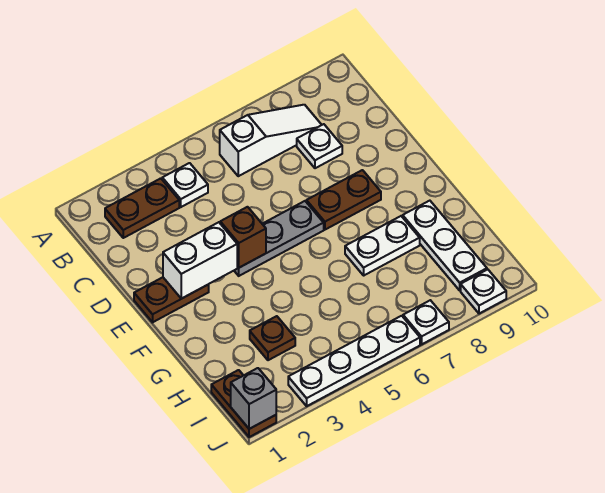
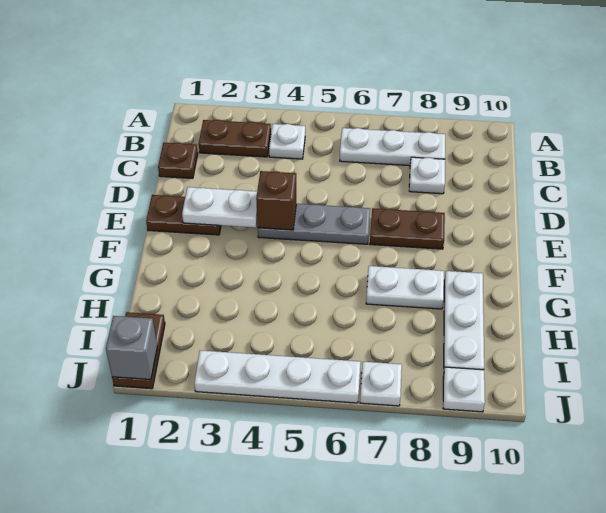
white 1x3 slope [220,105,321,176] -> white 1x3 plate [340,128,445,166]
white 1x2 brick [163,222,237,299] -> white 1x2 plate [182,187,257,228]
brown 1x1 plate [250,316,295,360] -> brown 1x1 plate moved to [158,143,198,178]

